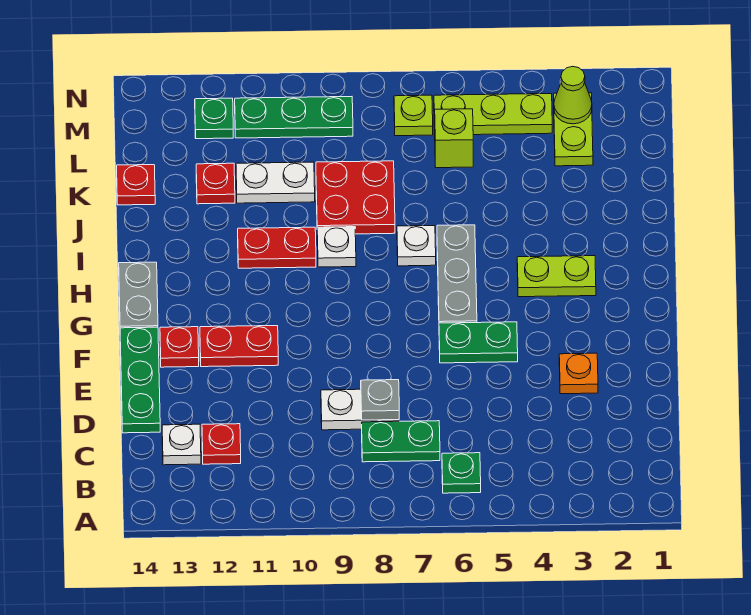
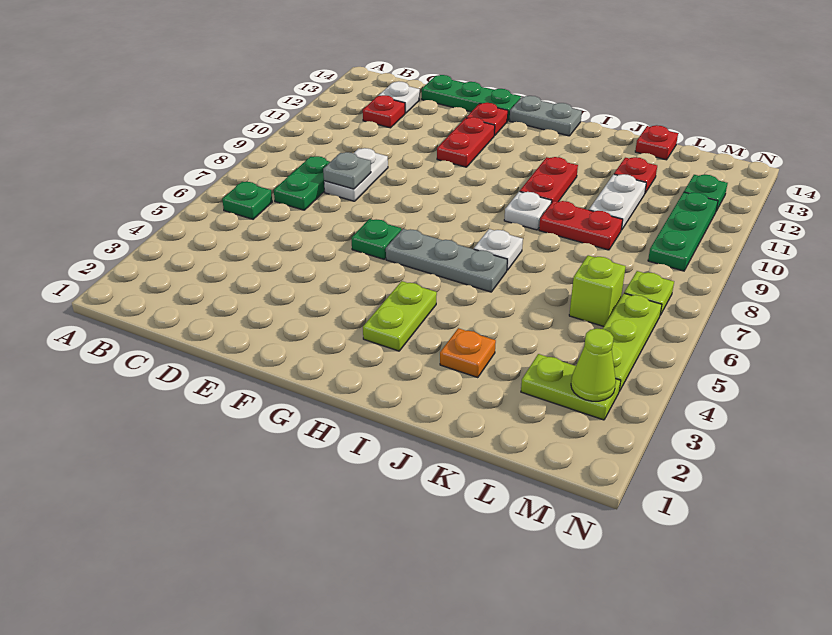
orange 1x1 plate [559,353,598,394] -> orange 1x1 plate moved to [440,328,496,378]
green 1x2 plate [439,322,518,363] -> green 1x1 plate [352,219,401,259]
red 2x2 plate [316,161,395,234] -> red 1x2 plate [539,201,623,250]

